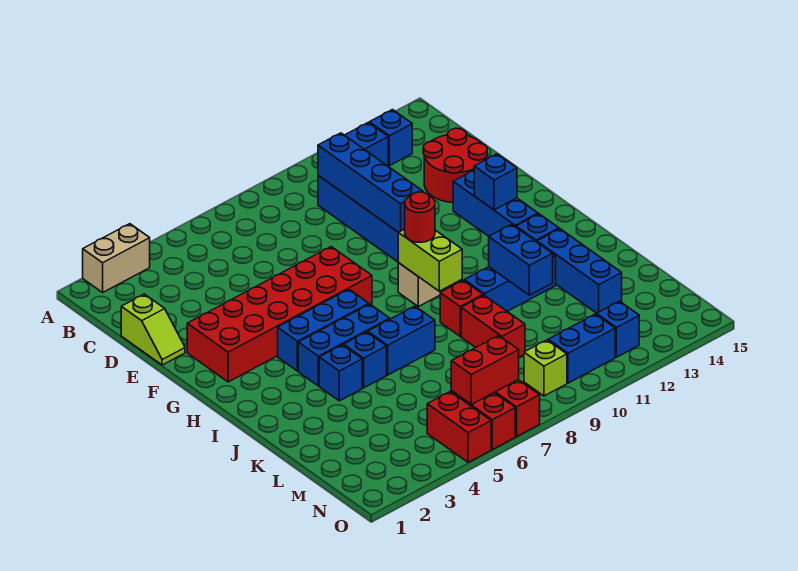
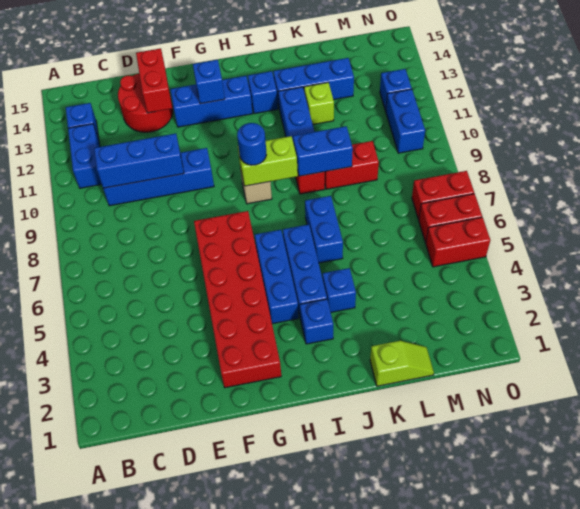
tan 1x2 brick [83,224,150,292] -> none
blue 1x4 brick [318,133,423,232] -> blue 1x3 brick [94,133,184,188]
lime 1x2 slope [121,294,185,365] -> lime 1x2 slope moved to [370,341,434,386]
red 1x1 round brick [405,192,435,242] -> blue 1x1 round brick [237,123,266,165]
blue 1x1 brick [344,332,387,388] -> blue 1x1 brick moved to [300,299,333,344]
blue 1x2 brick [489,224,553,295] -> blue 1x2 brick moved to [293,126,353,176]
red 1x2 brick [451,335,519,404] -> red 1x2 brick moved to [136,48,172,113]
lime 1x1 brick [524,340,567,396] -> lime 1x1 brick moved to [304,82,334,124]

